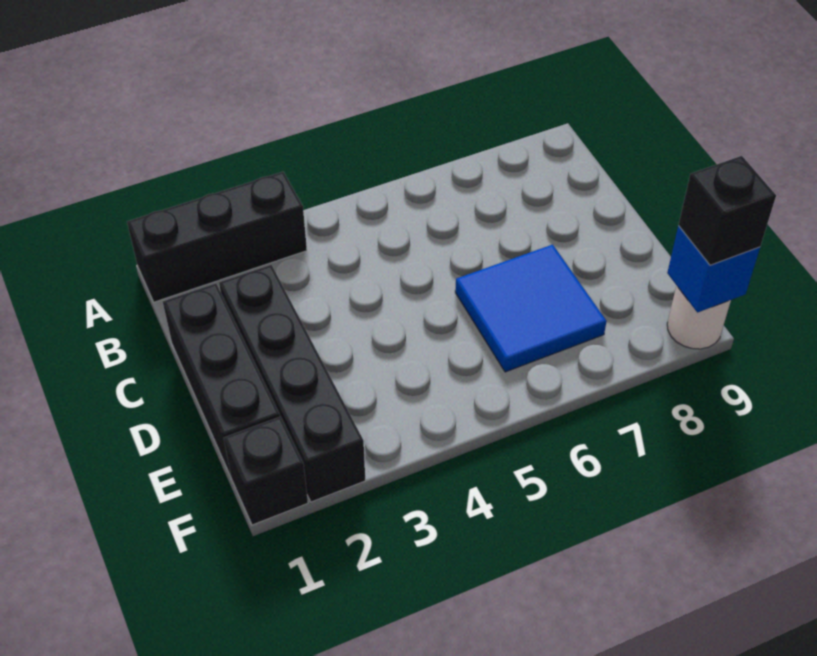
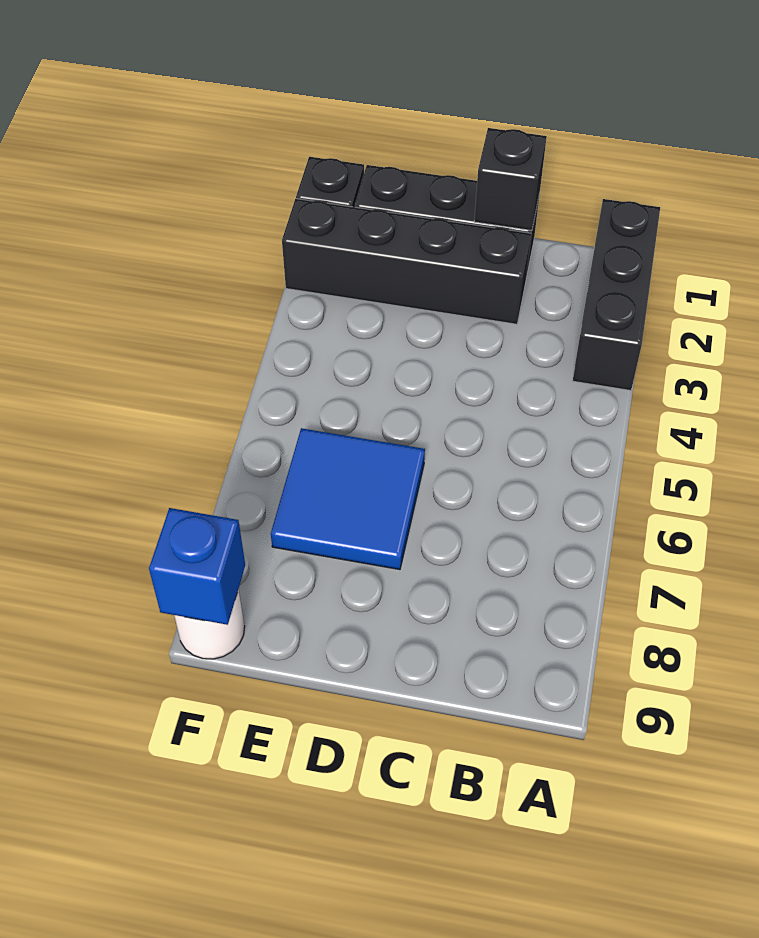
black 1x1 brick [679,156,776,265] -> black 1x1 brick moved to [474,128,547,231]

